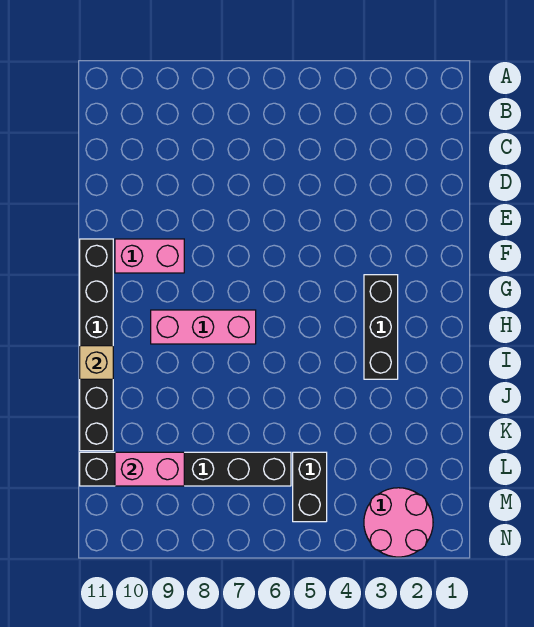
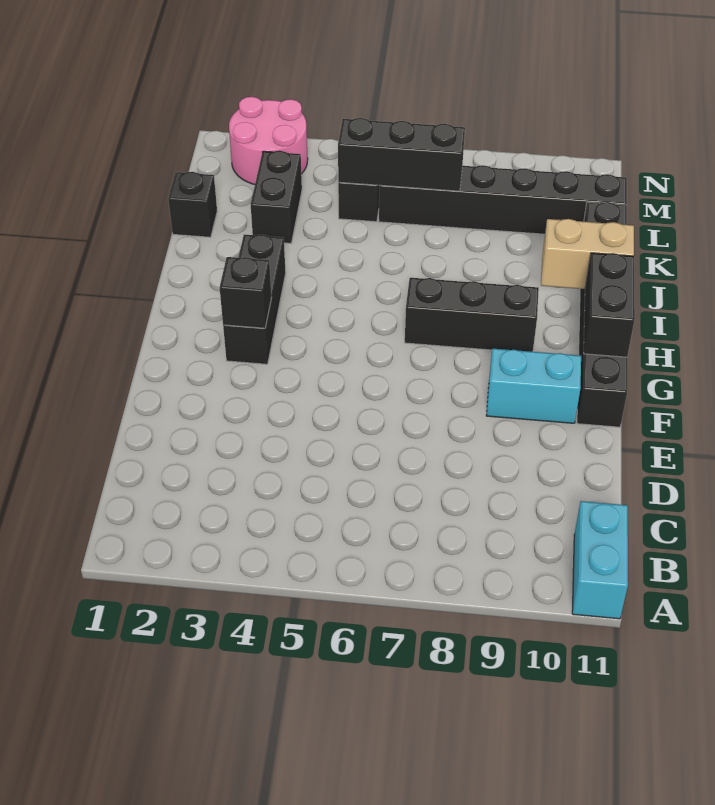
none -> cyan 1x2 brick [572,501,628,619]
pink 1x2 brick [115,239,184,273] -> cyan 1x2 brick [486,349,581,423]
none -> black 1x1 brick [220,257,272,328]
none -> black 1x2 brick [584,253,635,357]
pink 1x3 brick [151,310,256,344] -> black 1x3 brick [405,278,539,352]
tan 1x1 brick [80,346,113,379] -> tan 1x2 brick [541,219,634,289]
none -> black 1x1 brick [168,172,217,237]
none -> black 1x2 brick [251,151,302,243]
none -> black 1x3 brick [338,118,465,191]
pink 1x2 brick [115,452,184,486] -> none

